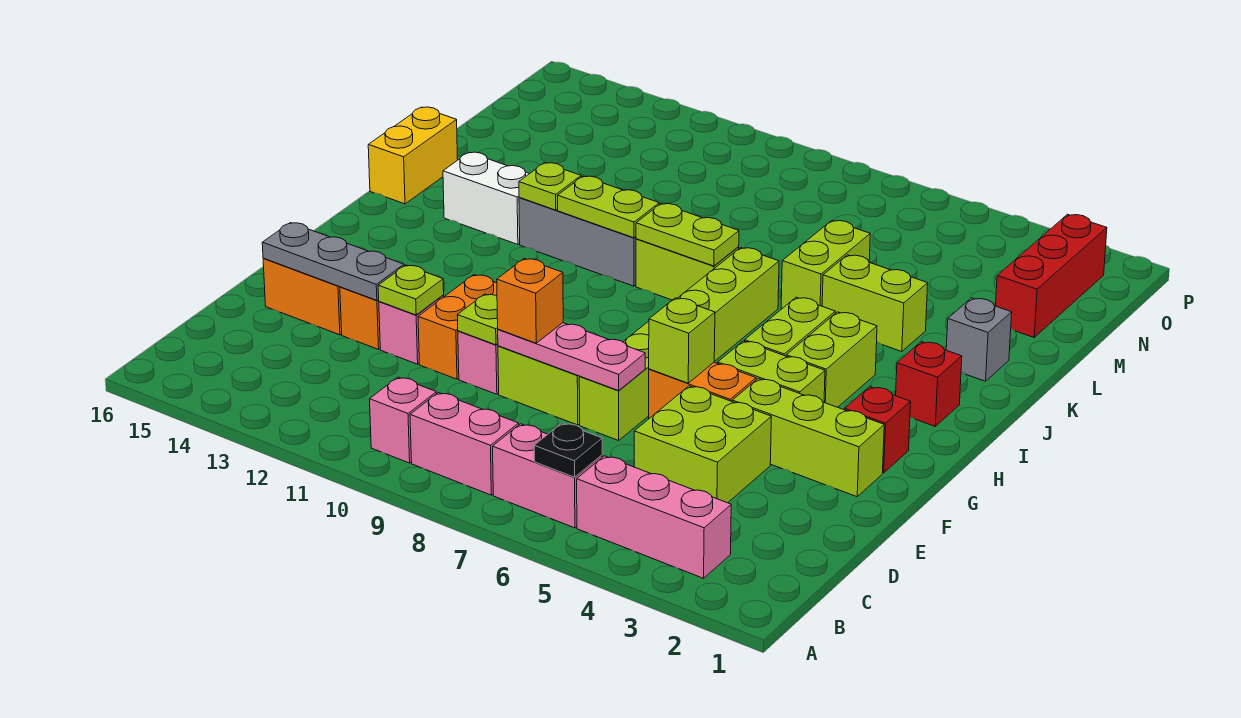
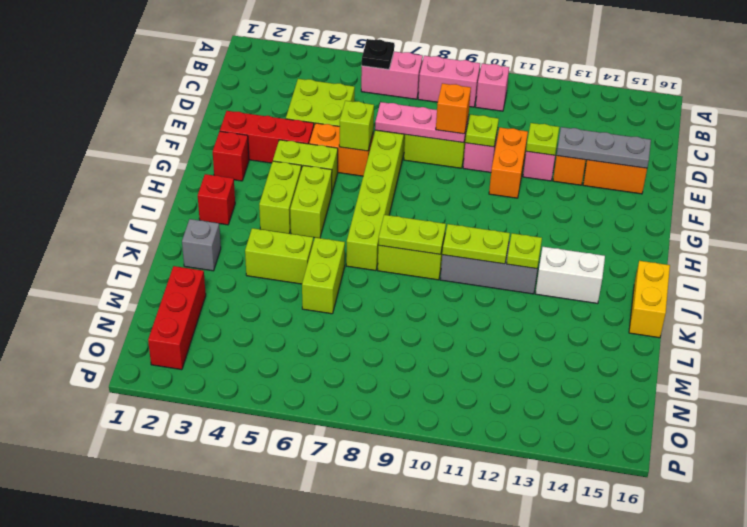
pink 1x3 brick [577,456,731,578] -> none
lime 1x3 brick [732,379,884,497] -> red 1x3 brick [220,111,314,163]

